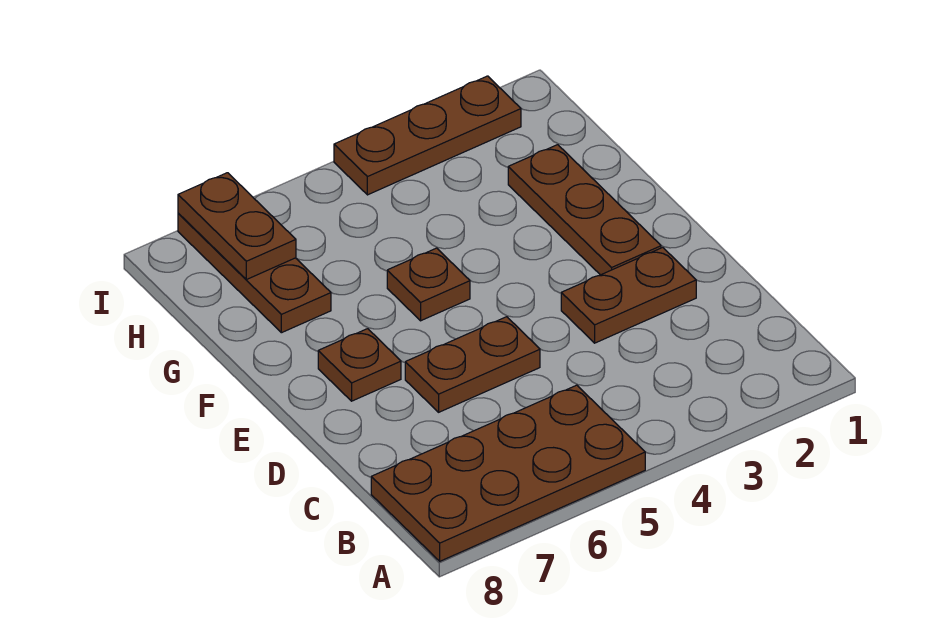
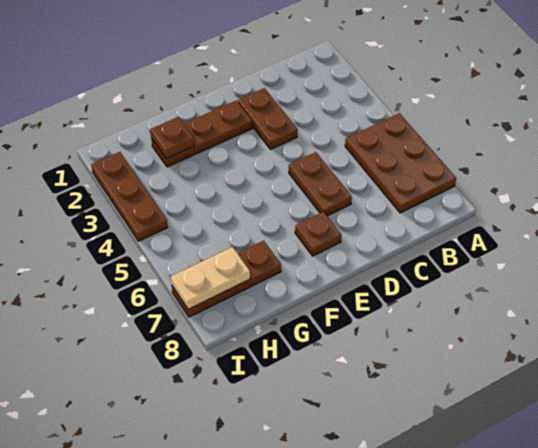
brown 2x4 plate [371,385,645,561] -> brown 2x3 plate [345,113,456,213]
brown 1x1 plate [387,248,470,321] -> brown 1x1 plate moved to [150,117,194,159]
brown 1x2 plate [178,173,296,280] -> tan 1x2 plate [171,247,250,309]

